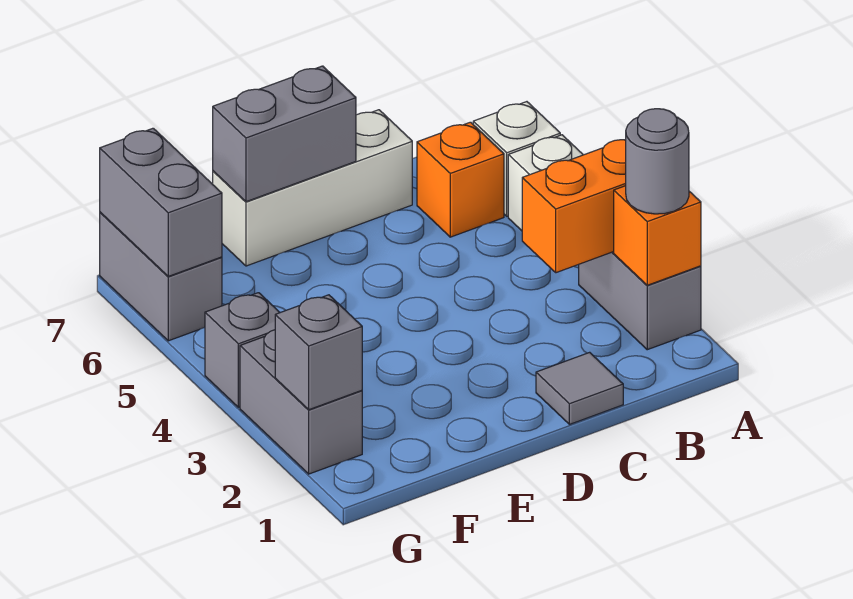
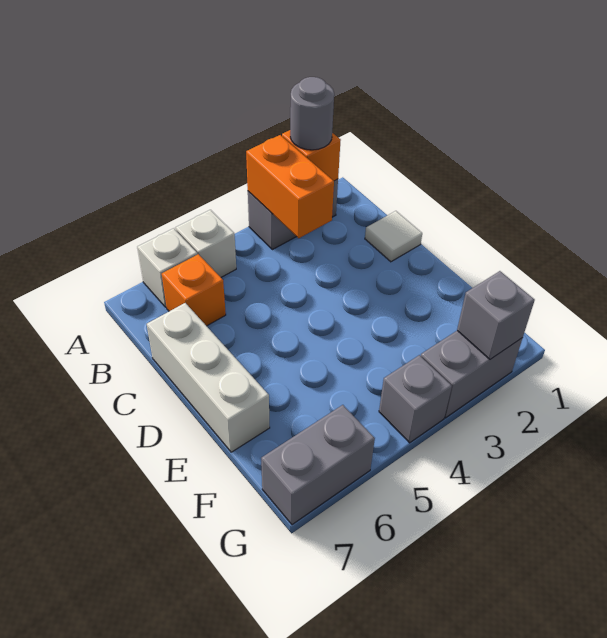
grey 1x1 tile [536,352,623,424] -> white 1x1 tile [365,211,422,262]
grey 1x2 brick [213,66,356,202] -> none
grey 1x2 brick [100,128,222,276] -> none

